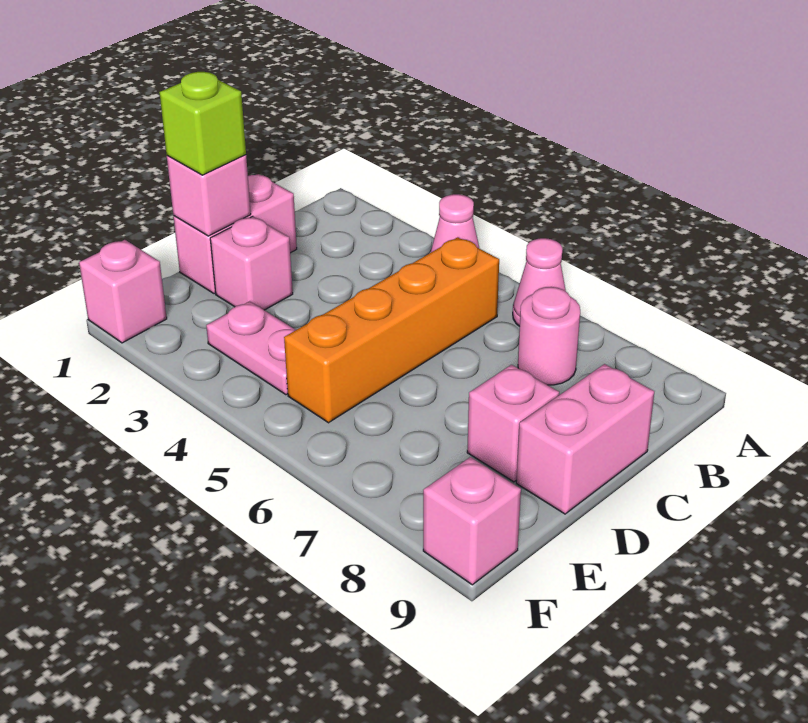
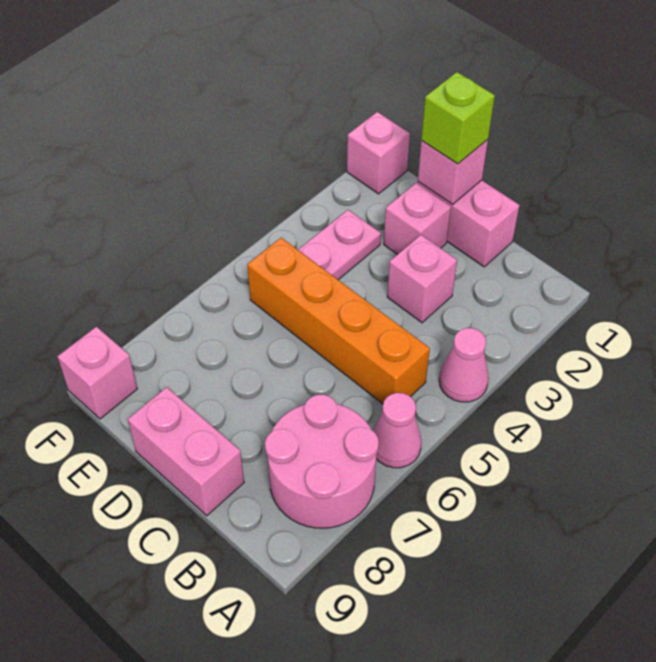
pink 1x1 round brick [518,287,580,385] -> pink 2x2 round brick [265,394,379,528]
pink 1x1 brick [467,365,559,482] -> pink 1x1 brick moved to [387,235,457,323]

